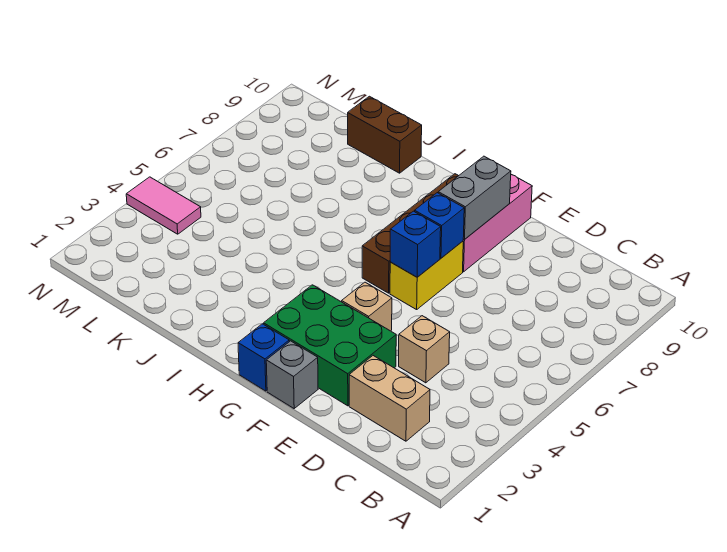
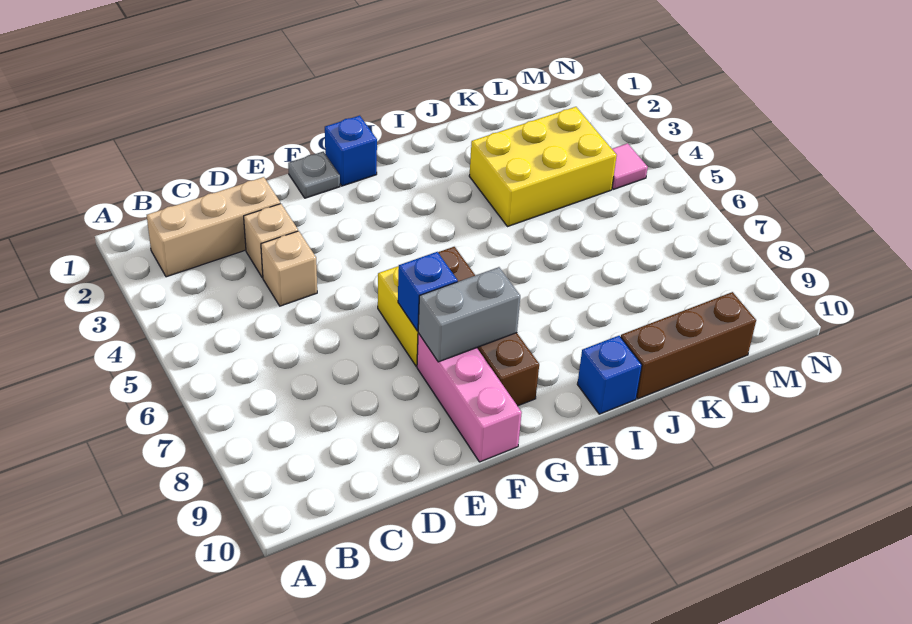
tan 1x2 brick [349,356,430,441] -> tan 1x3 brick [147,177,280,277]
green 2x3 brick [264,285,396,406] -> none
grey 1x1 brick [266,341,318,408] -> grey 1x1 plate [288,152,340,198]
tan 1x1 brick [342,282,392,331] -> tan 1x1 brick moved to [244,204,298,278]
blue 1x1 brick [390,211,441,277] -> blue 1x1 brick moved to [577,336,642,414]
grey 1x2 brick [438,156,511,240] -> grey 1x2 brick turned to [418,267,520,362]
none -> yellow 2x3 brick [469,107,617,227]
brown 1x2 brick [348,96,422,173] -> brown 1x3 brick [621,292,756,399]
pink 1x2 tile [126,177,201,234] -> pink 1x1 tile [612,143,648,189]

